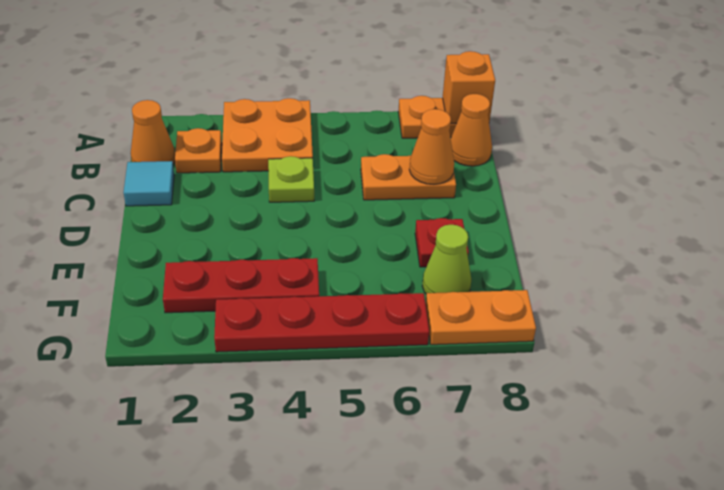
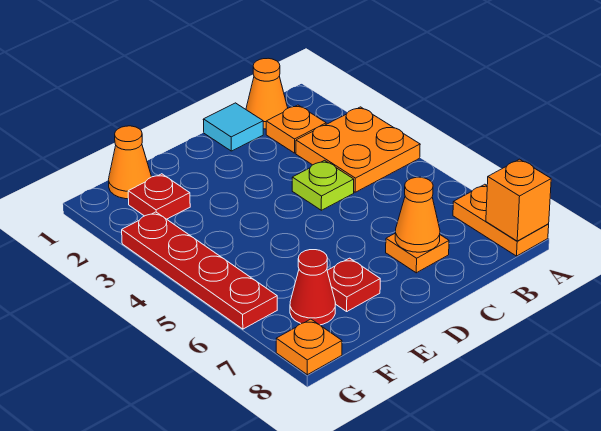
orange 1x1 cone [451,94,492,166] -> orange 1x1 cone moved to [108,126,151,199]
orange 1x2 plate [361,154,456,200] -> orange 1x1 plate [386,233,449,273]
red 1x3 plate [163,258,319,313] -> red 1x1 plate [128,174,190,219]
lime 1x1 cone [422,225,471,294] -> red 1x1 cone [290,250,336,325]
orange 1x2 plate [425,290,536,345] -> orange 1x1 plate [276,319,342,375]

